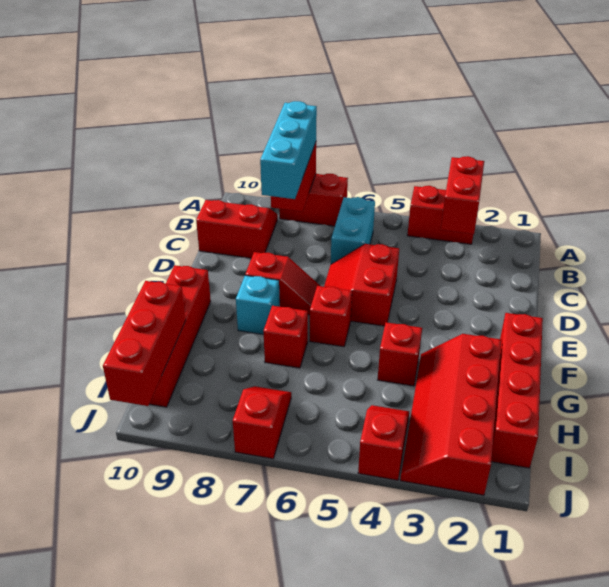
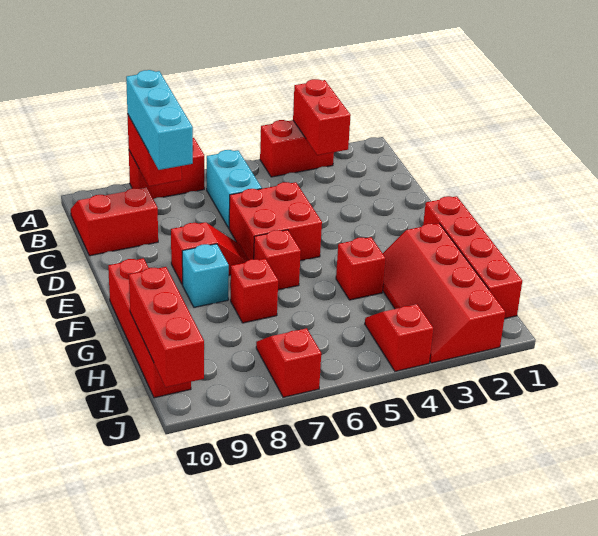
red 2x2 slope [324,244,399,326] -> red 2x2 brick [229,182,322,261]

